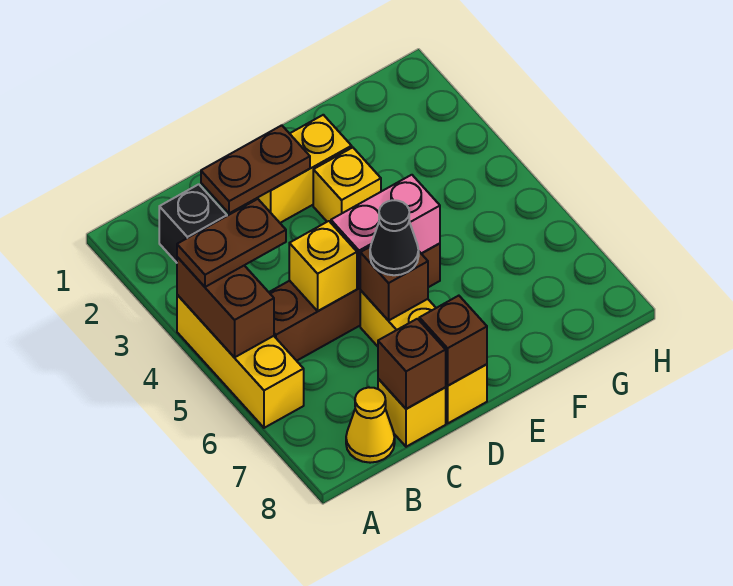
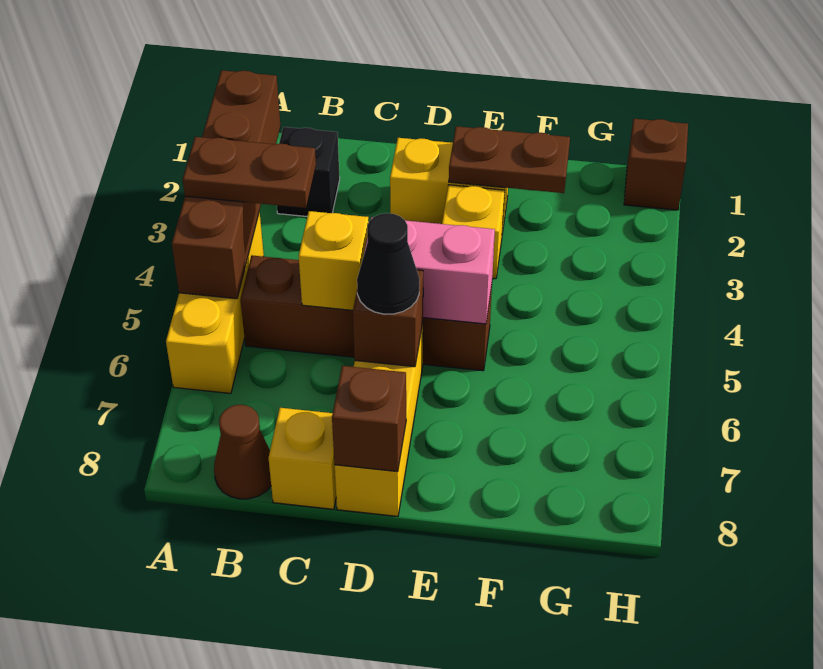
brown 1x2 brick [177,257,274,358] -> brown 1x4 brick [172,70,280,299]
yellow 1x1 cone [346,388,395,463] -> brown 1x1 cone [214,405,271,499]
brown 1x2 plate [201,125,310,213] -> brown 1x2 plate moved to [449,126,570,193]
brown 1x1 brick [378,319,446,409] -> brown 1x1 brick moved to [624,119,688,210]

